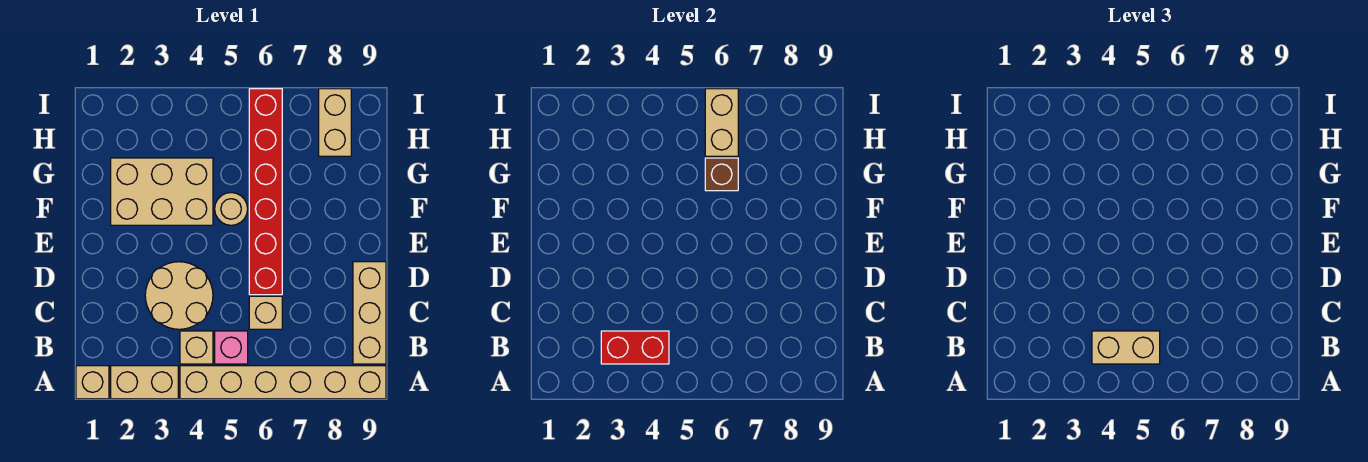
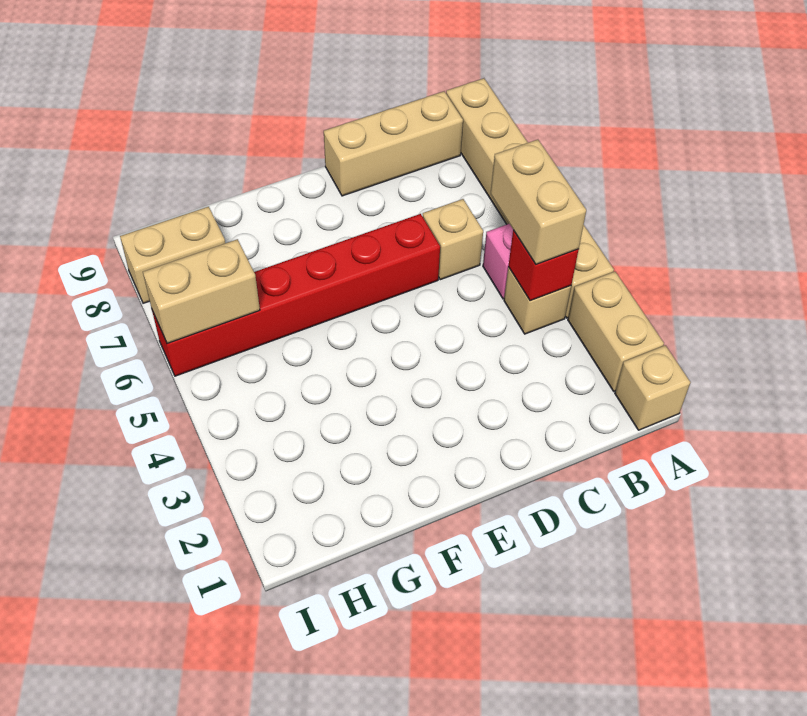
red 1x2 brick [601,331,669,364] -> red 1x1 brick [508,230,579,301]
tan 2x2 round brick [145,262,213,329] -> none
tan 2x3 brick [111,158,213,225] -> none
tan 1x1 round brick [215,193,248,225] -> none
brown 1x1 brick [705,158,738,191] -> none

